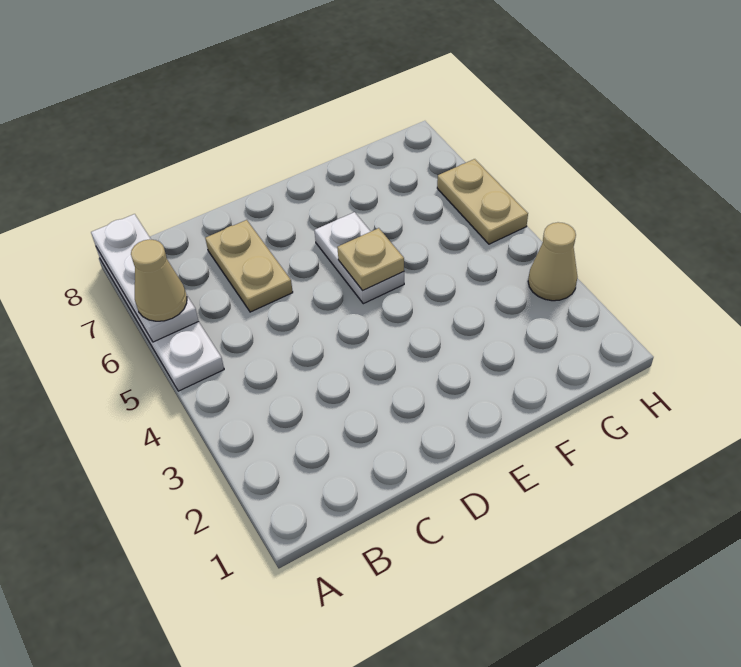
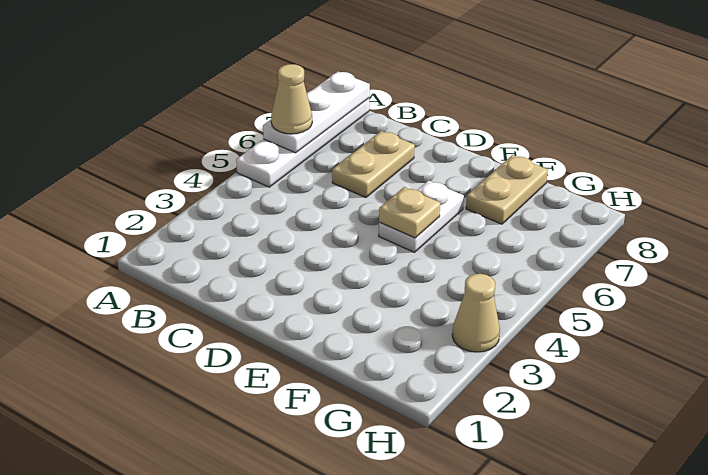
tan 1x2 plate [437,159,528,244] -> tan 1x2 plate moved to [466,155,548,224]

